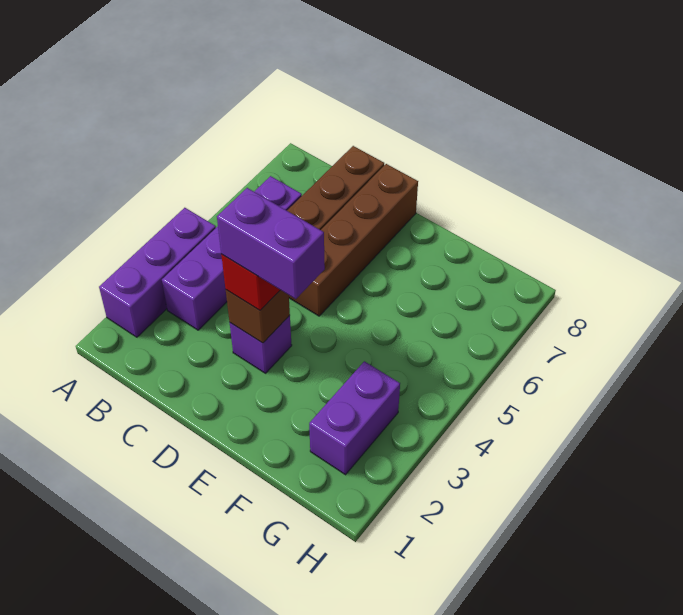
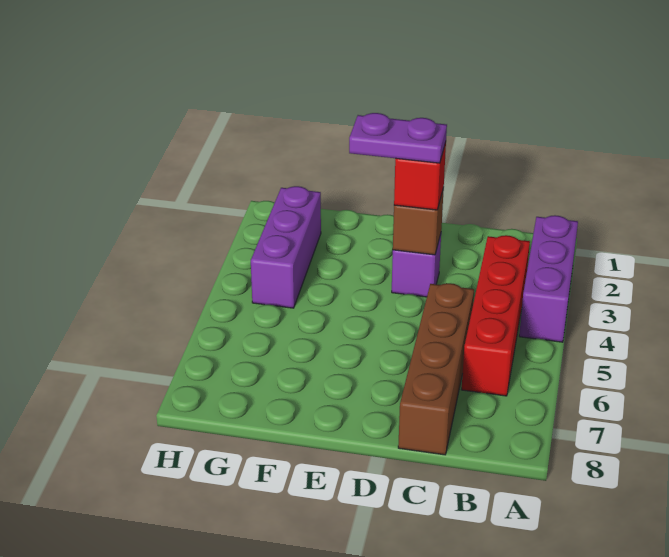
purple 1x4 brick [162,176,302,330] -> red 1x4 brick [461,235,530,396]
purple 1x2 brick [217,188,325,299] -> purple 1x2 plate [349,113,447,163]
brown 1x4 brick [289,164,418,316] -> none
purple 1x2 brick [309,361,400,475] -> purple 1x3 brick [251,186,321,308]

